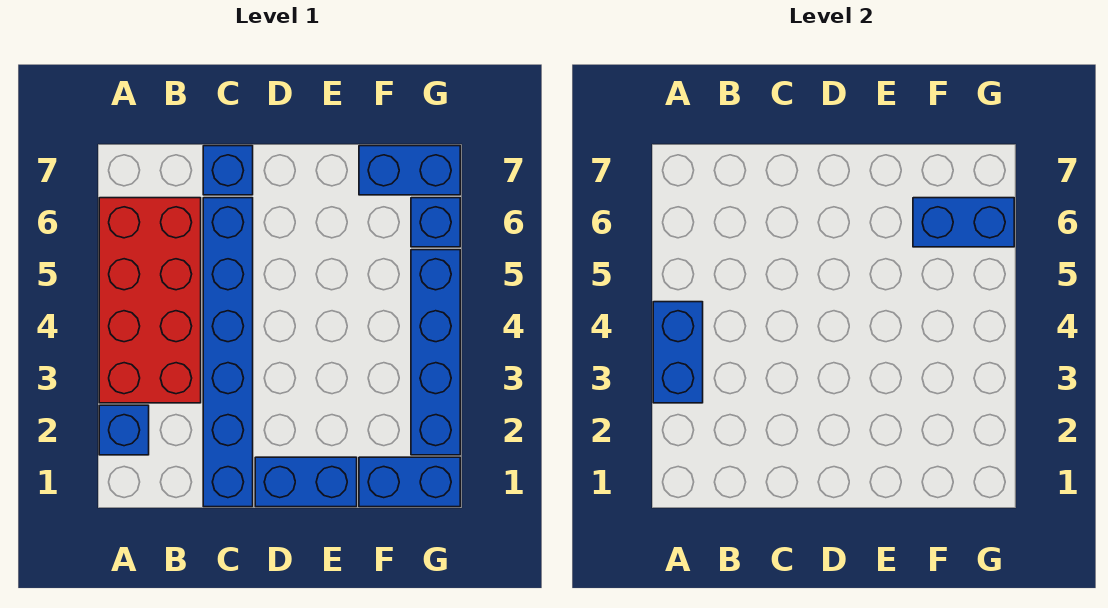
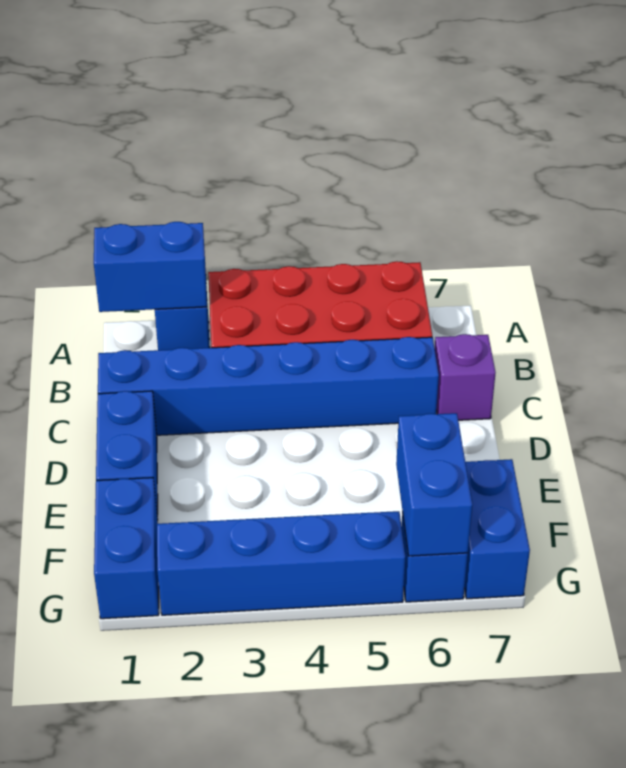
blue 1x2 brick [653,302,703,403] -> blue 1x2 brick moved to [94,222,207,312]
blue 1x1 brick [203,146,253,195] -> purple 1x1 brick [435,334,496,420]

